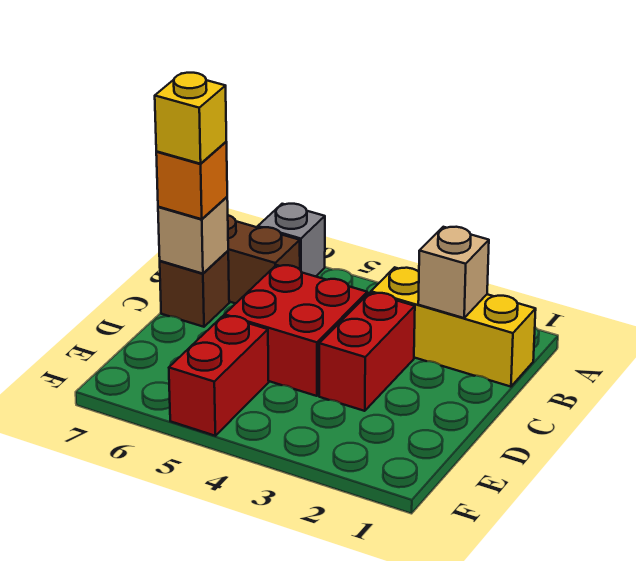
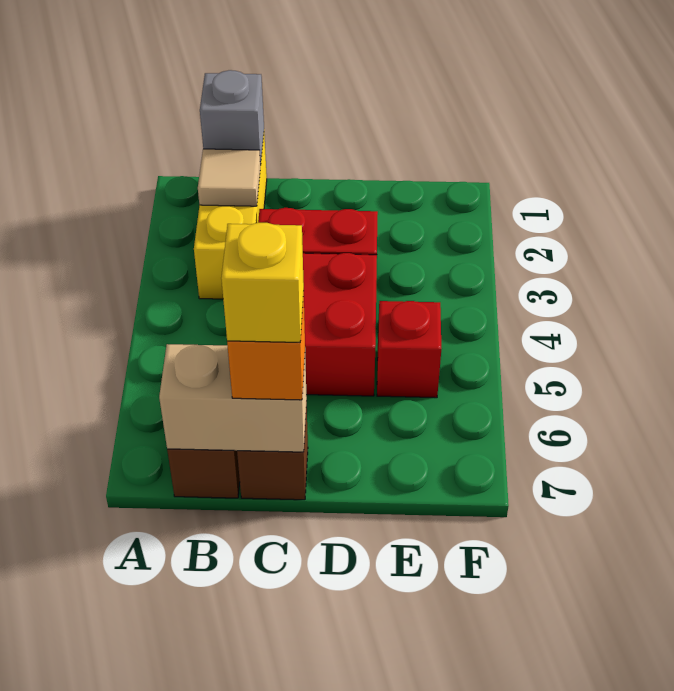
grey 1x1 brick [258,204,325,276] -> grey 1x1 brick moved to [200,70,264,165]
tan 1x1 brick [418,227,489,318] -> tan 1x1 tile [198,149,260,206]
tan 1x1 brick [158,197,228,274] -> tan 1x2 brick [159,344,307,452]
red 1x2 brick [169,316,269,436] -> red 1x1 brick [377,301,441,398]

